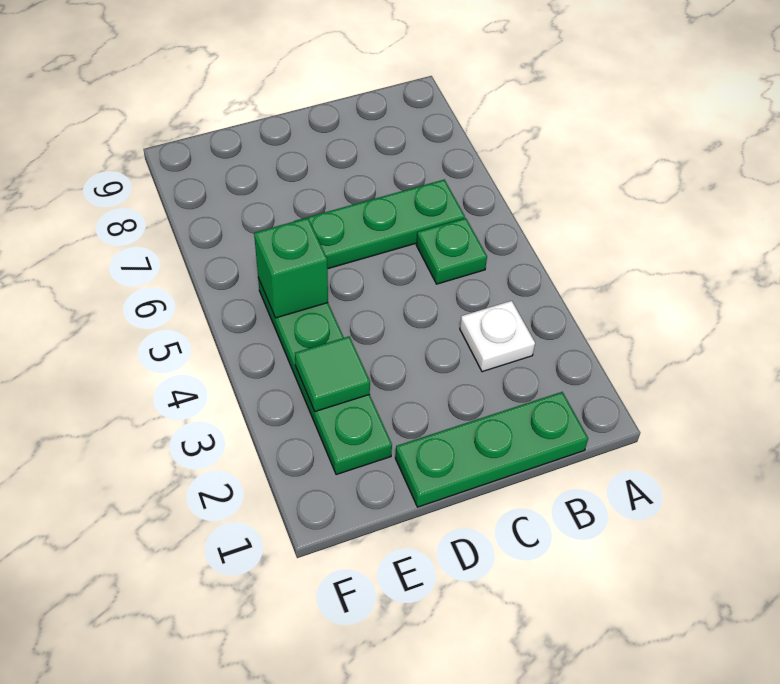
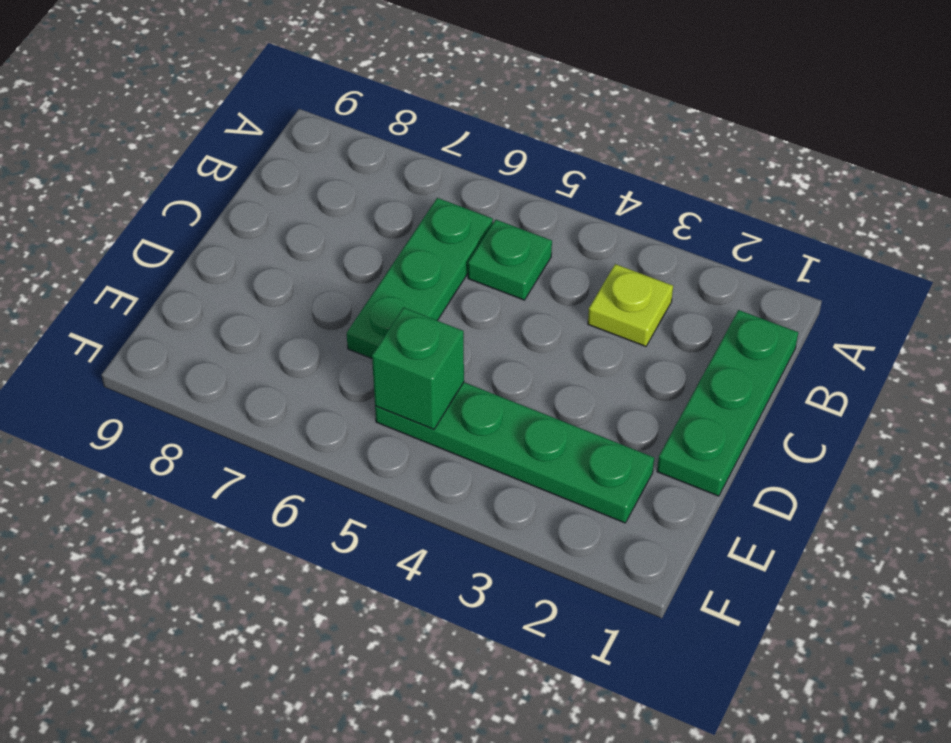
white 1x1 plate [460,301,535,372] -> lime 1x1 plate [588,264,673,346]
green 1x1 tile [295,337,370,412] -> none

